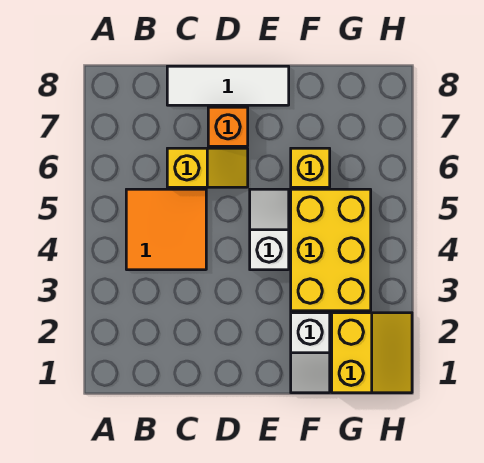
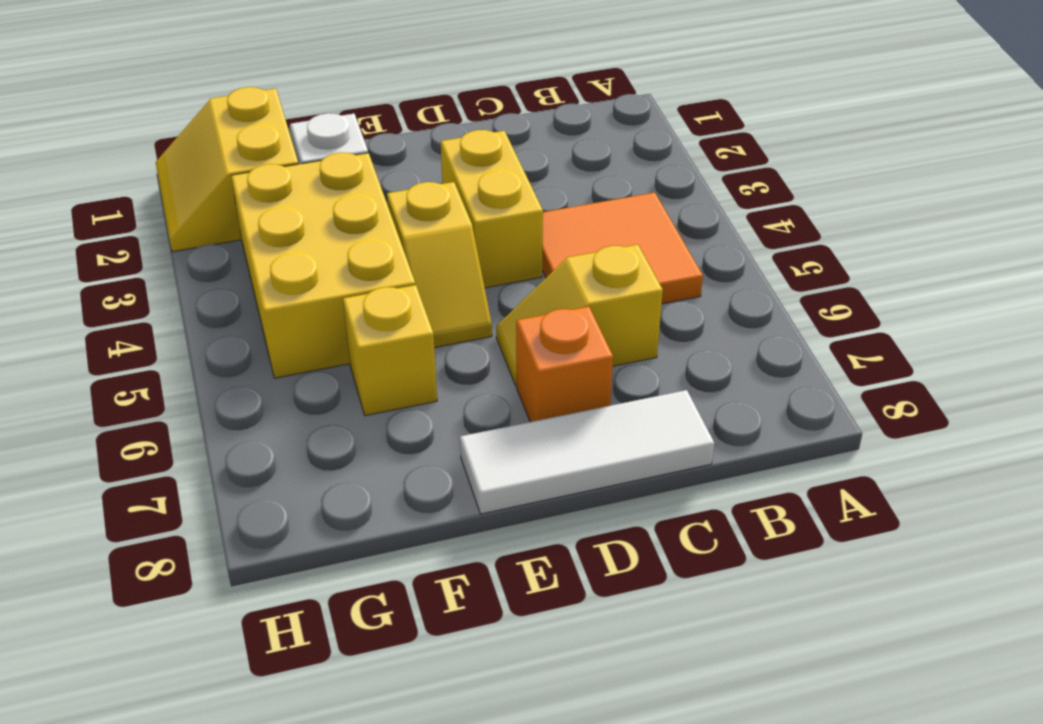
none -> yellow 1x2 brick [441,130,543,288]
white 1x2 slope [250,189,289,270] -> yellow 1x2 slope [387,182,492,348]

